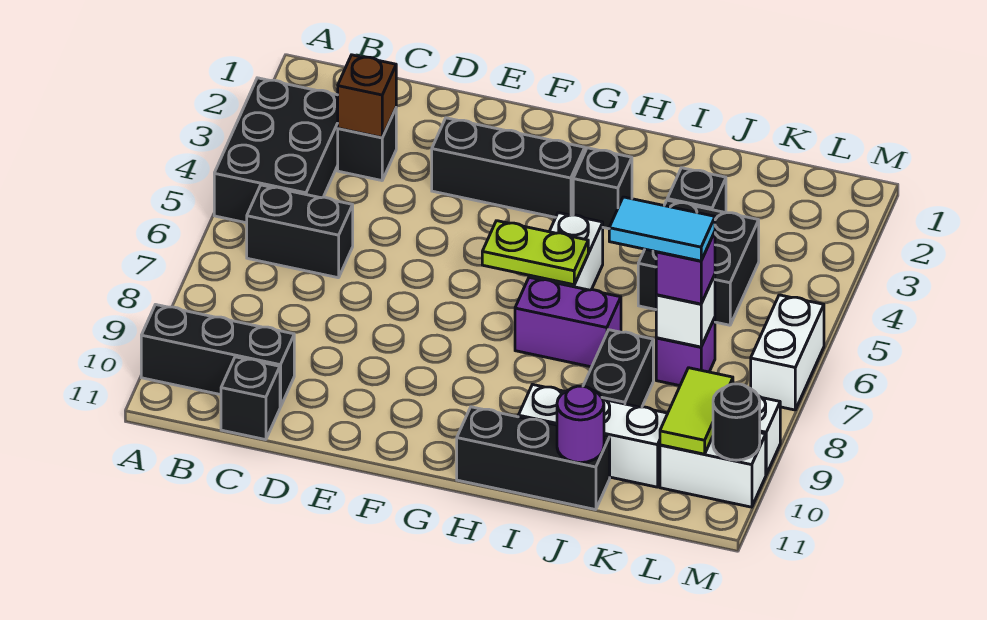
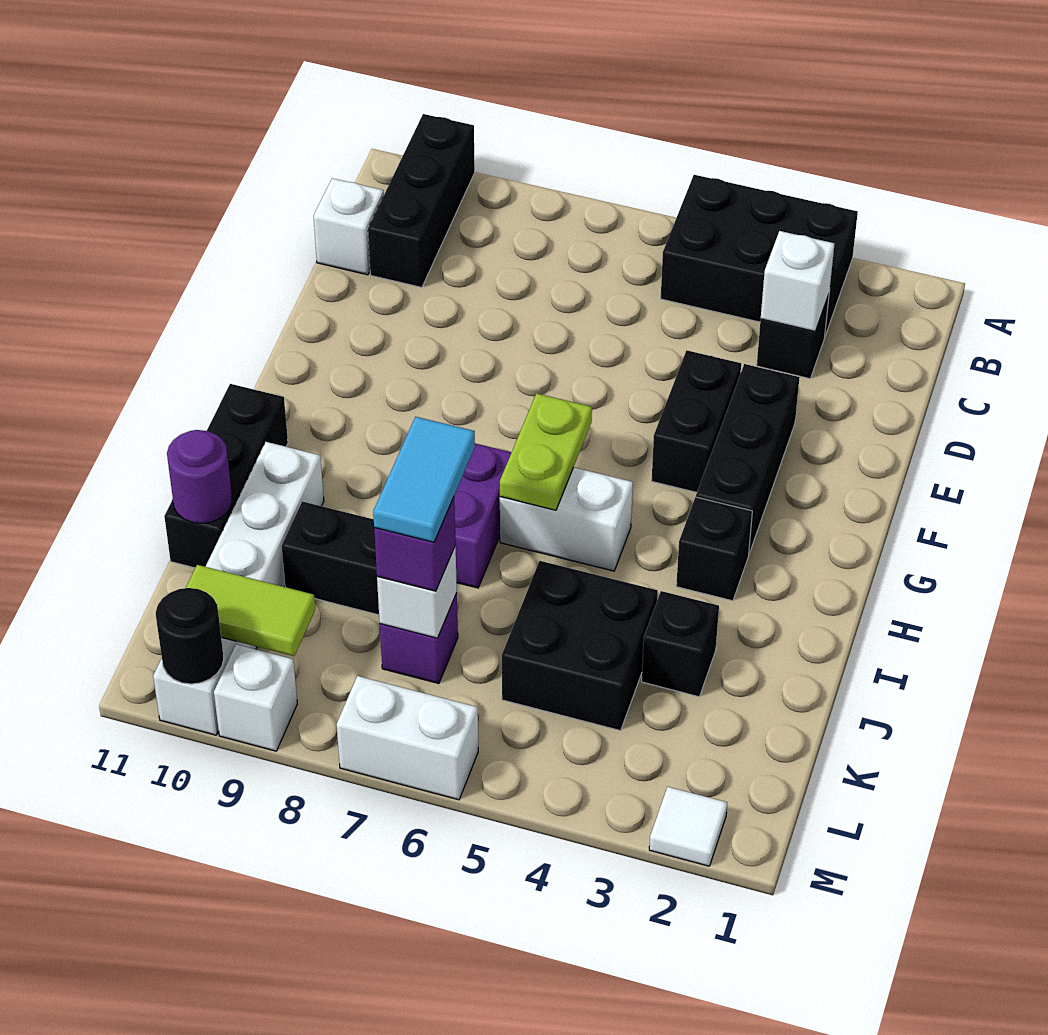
black 1x2 brick [247,185,353,278] -> black 1x2 brick moved to [652,350,741,492]
brown 1x1 brick [338,55,396,138] -> white 1x1 brick [761,231,834,331]
black 1x1 brick [221,357,280,440] -> white 1x1 brick [314,178,384,275]
none -> white 1x1 tile [649,787,727,866]

